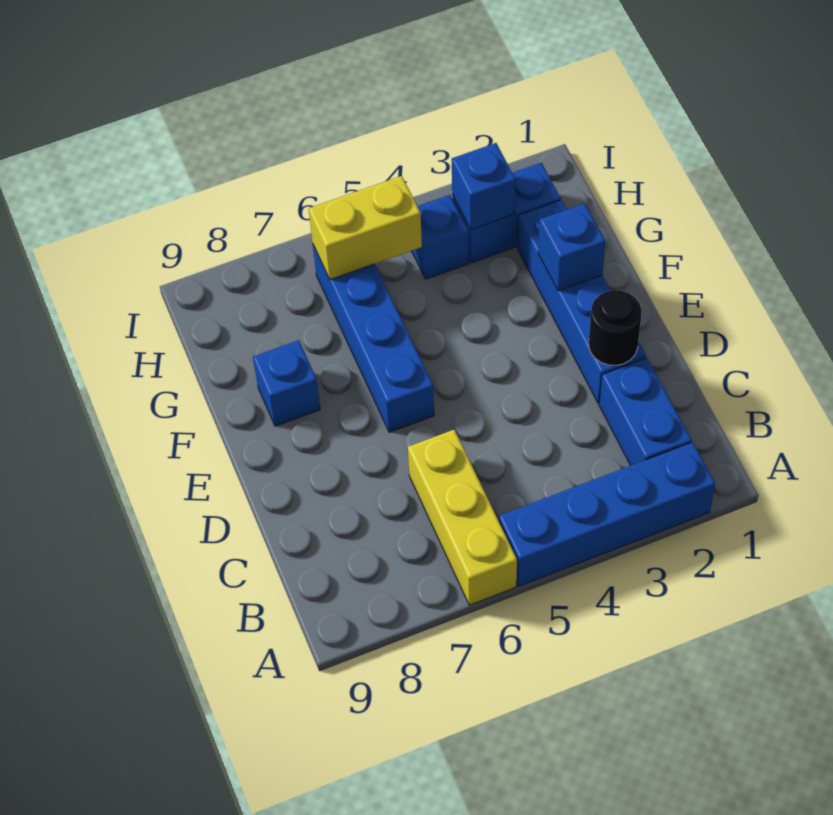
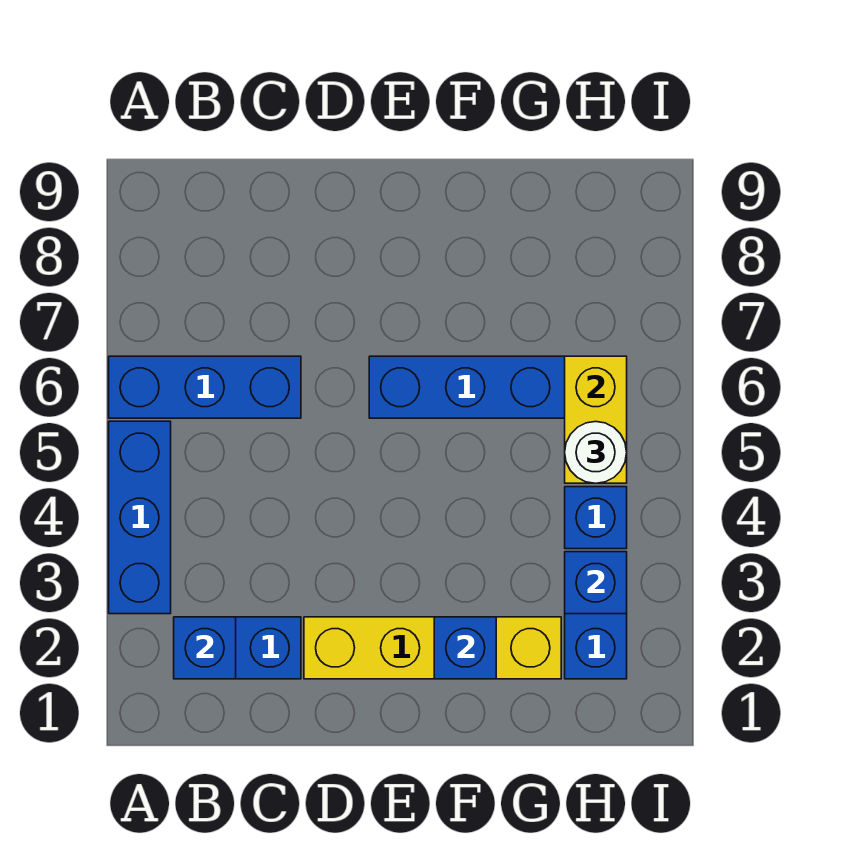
blue 1x4 brick [499,442,715,586] -> blue 1x3 brick [109,421,171,614]
yellow 1x3 brick [408,429,517,605] -> blue 1x3 brick [109,356,301,418]
blue 1x4 brick [517,200,646,403] -> yellow 1x4 brick [304,617,561,679]
black 1x1 round brick [588,290,642,365] -> none
blue 1x1 brick [253,340,320,426] -> blue 1x1 brick moved to [174,617,236,679]
none -> white 1x1 round brick [565,422,627,483]

